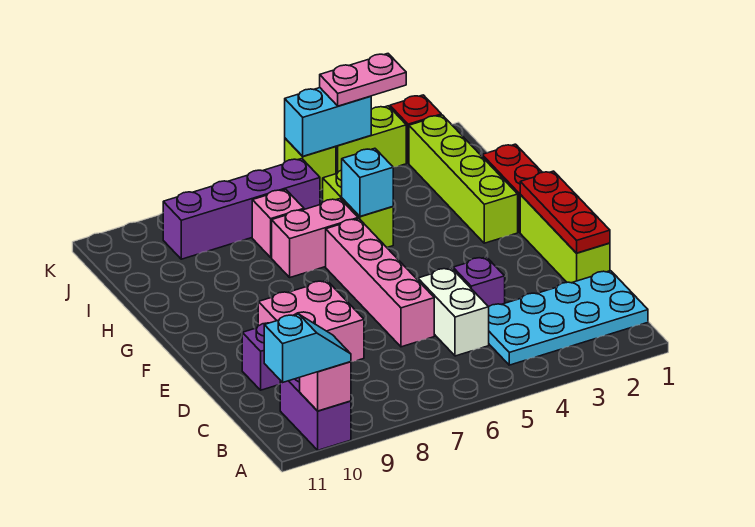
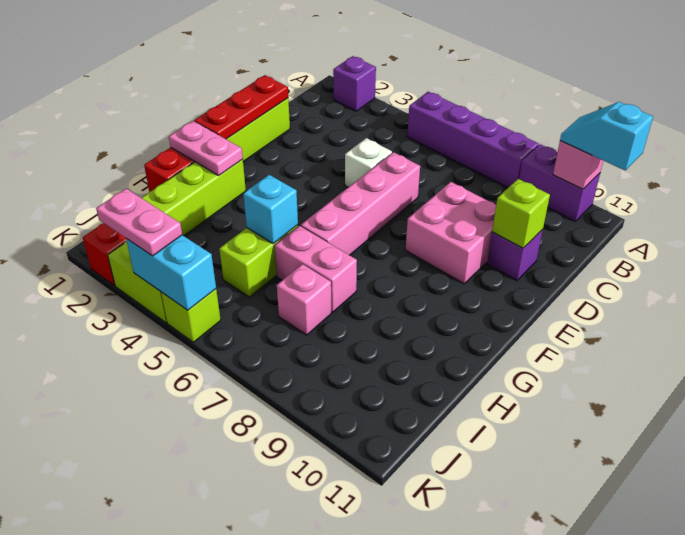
purple 1x2 brick [280,378,351,450] -> purple 1x2 brick turned to [519,144,600,221]
cyan 2x4 plate [489,271,648,365] -> none
white 1x2 brick [418,268,489,356] -> white 1x1 brick [345,138,392,187]
purple 1x1 brick [453,257,505,307] -> purple 1x1 brick moved to [333,56,376,111]
none -> lime 1x1 brick [492,179,550,248]
none -> pink 1x2 plate [169,121,243,175]
purple 1x4 brick [163,159,320,259] -> purple 1x4 brick moved to [407,92,539,188]

